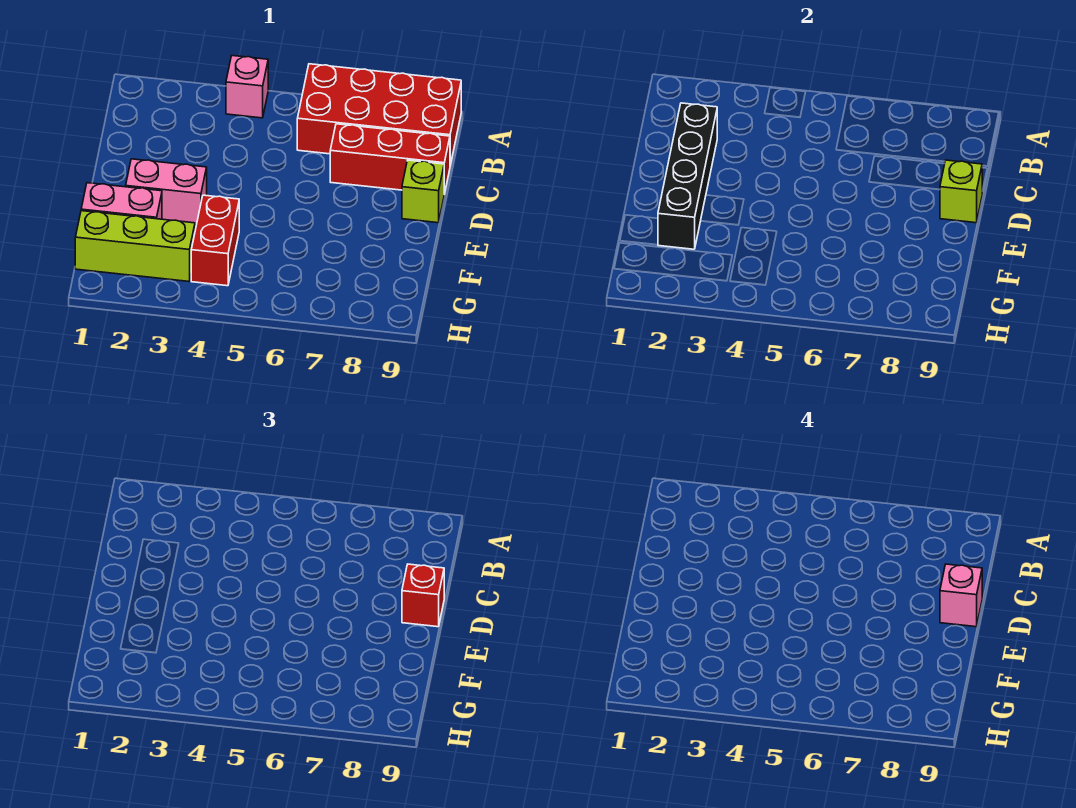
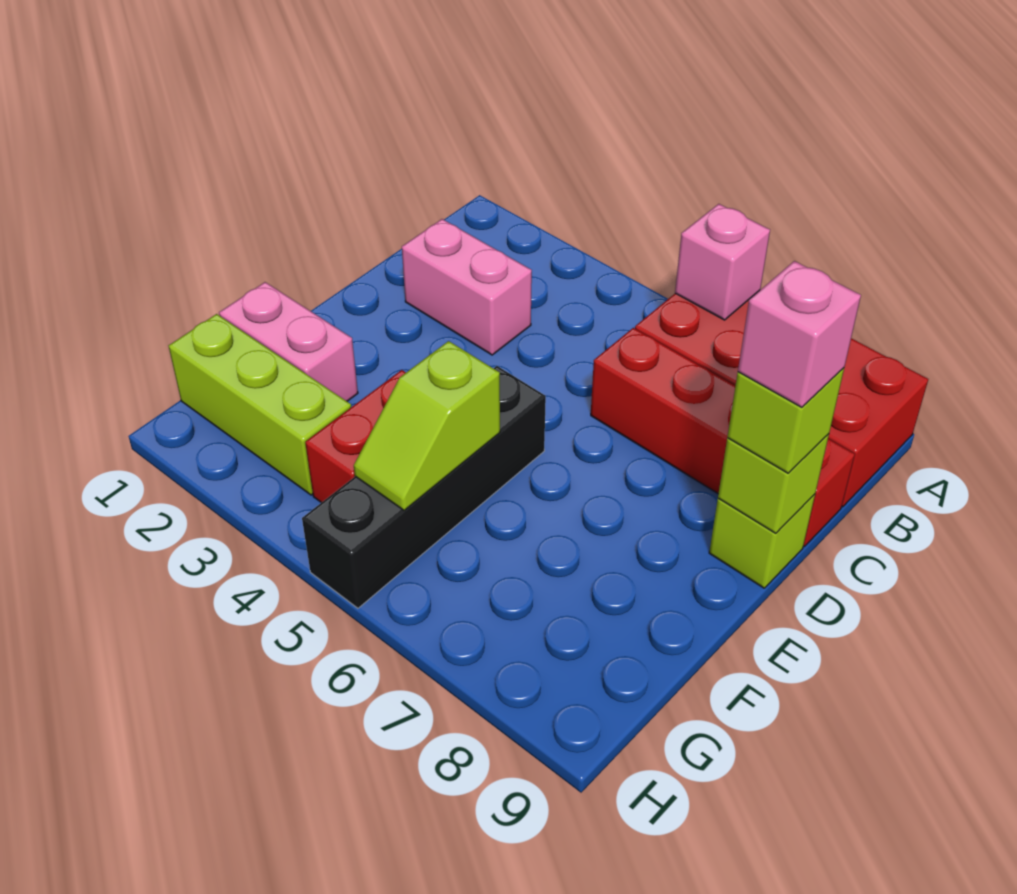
pink 1x1 brick [226,56,268,118] -> pink 1x1 brick moved to [675,204,770,320]
black 1x4 brick [658,103,717,249] -> black 1x4 brick moved to [302,366,546,608]
red 1x3 brick [330,124,450,194] -> red 1x4 brick [591,328,855,547]
red 1x1 brick [402,564,444,627] -> lime 1x1 brick [727,368,844,473]
pink 1x2 brick [126,159,207,225] -> pink 1x2 brick moved to [402,219,532,355]
none -> lime 1x2 slope [354,341,500,510]

